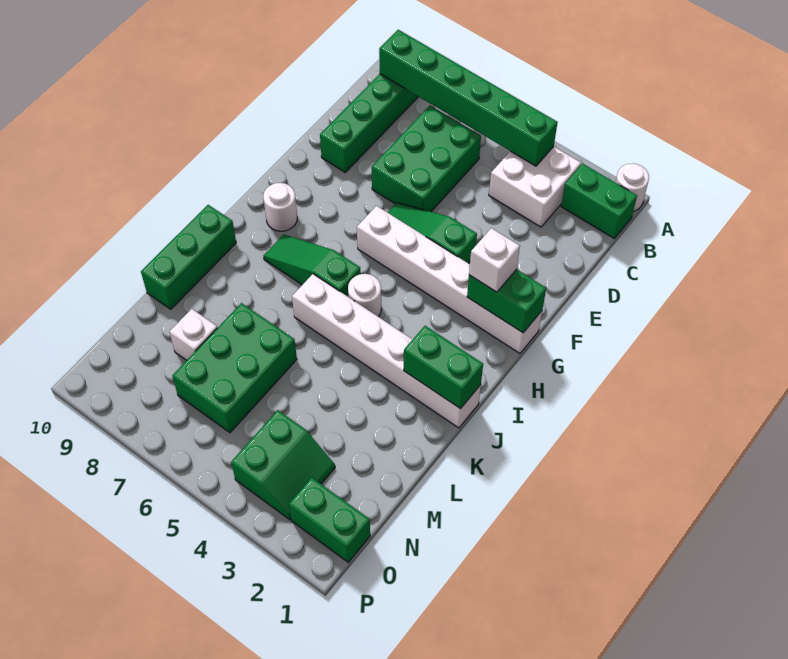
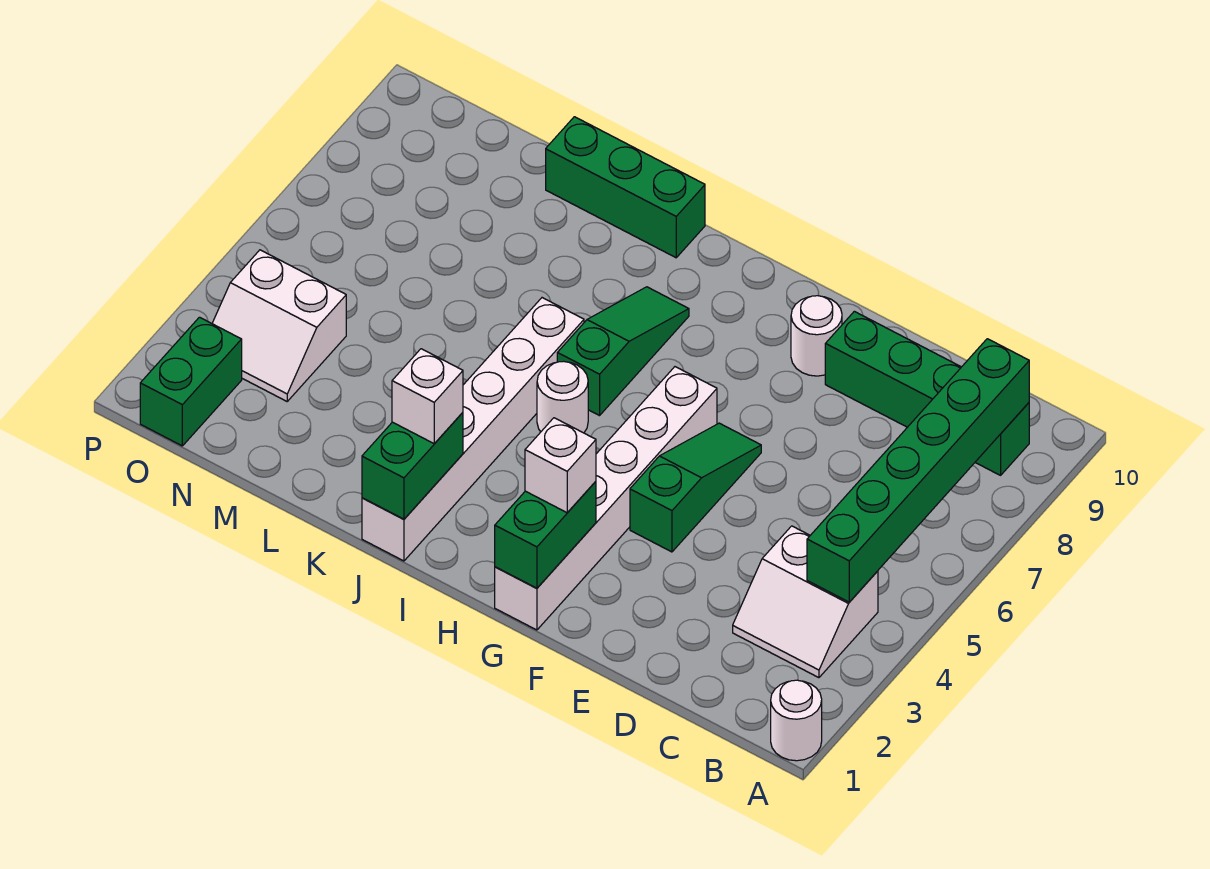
green 1x2 brick [561,164,637,239] -> none
white 2x2 brick [489,147,581,227] -> white 2x2 slope [733,526,878,678]
green 2x3 brick [372,106,481,212] -> none
white 1x1 round brick [263,183,297,231] -> white 1x1 round brick moved to [791,296,842,376]
green 2x3 brick [172,303,297,433] -> none
white 1x1 brick [169,309,217,360] -> white 1x1 brick moved to [392,349,463,444]
green 2x2 slope [231,410,335,520] -> white 2x2 slope [212,250,346,401]

